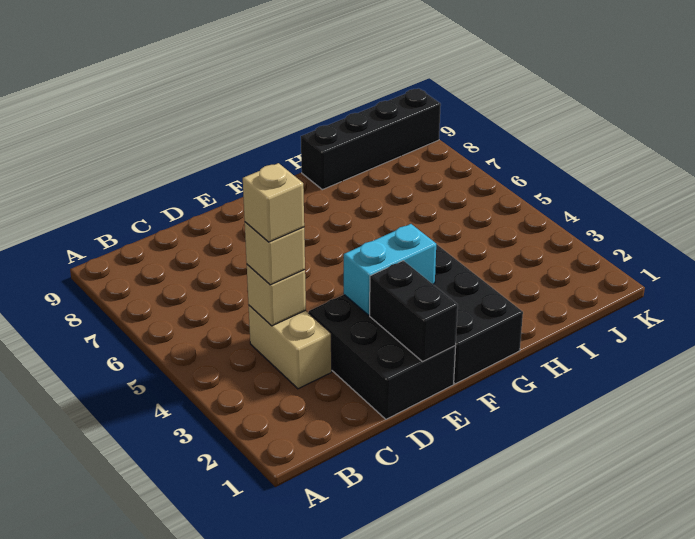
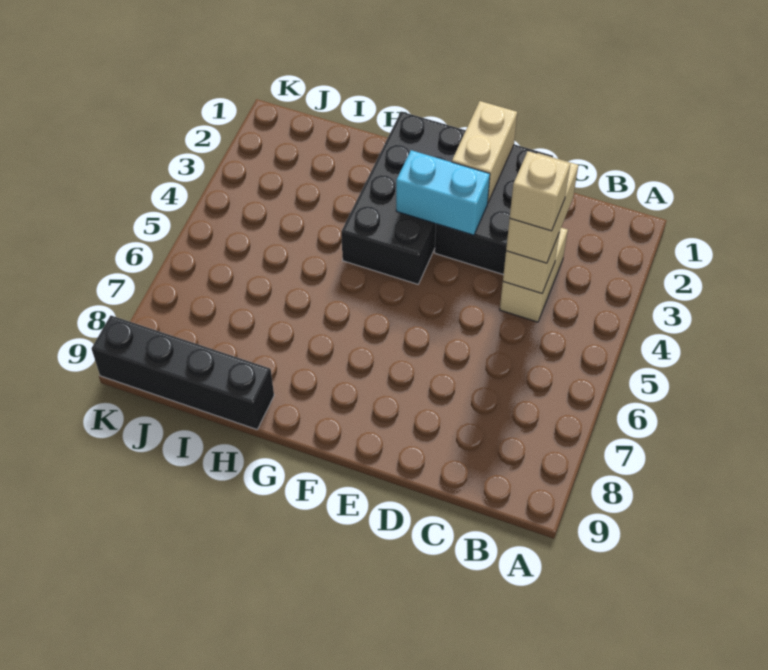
tan 1x1 brick [245,222,305,285] -> tan 1x2 brick [506,153,578,263]
black 1x2 brick [370,261,458,362] -> tan 1x2 brick [452,101,517,202]

